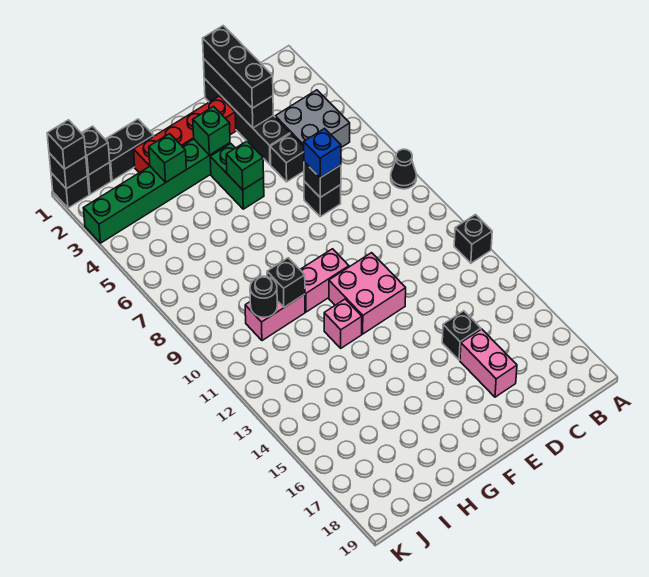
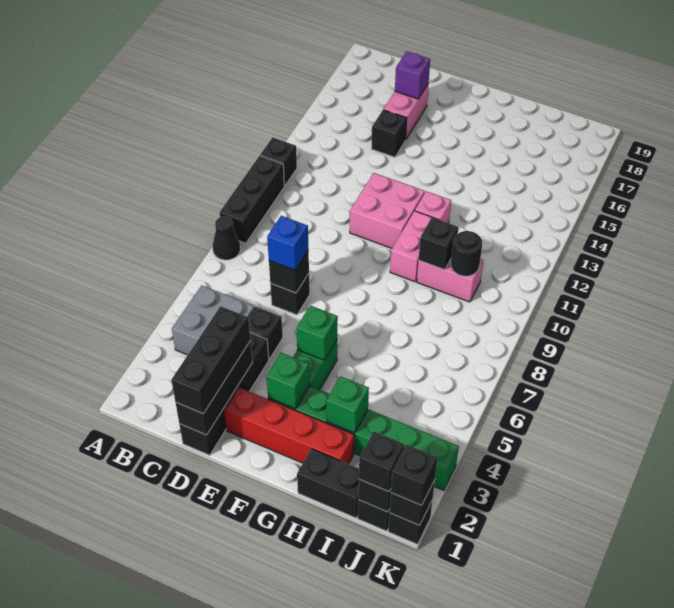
none -> black 1x3 brick [220,156,284,243]
none -> purple 1x1 brick [395,51,430,99]
pink 1x2 brick [300,249,349,312] -> pink 1x2 brick turned to [390,211,439,282]
none -> black 1x1 brick [359,432,405,492]

